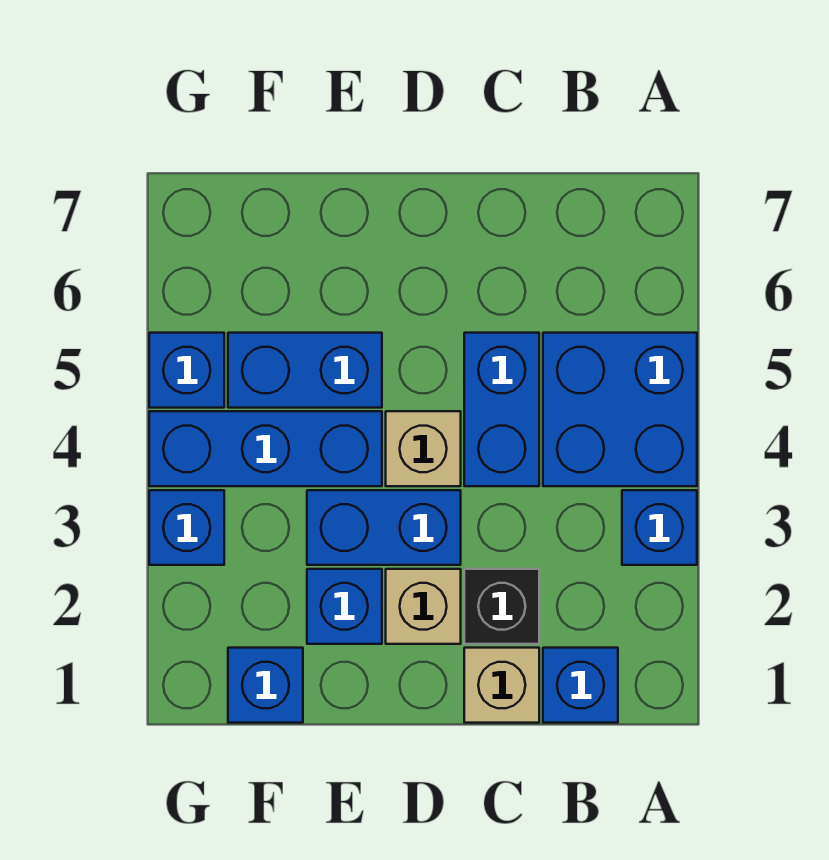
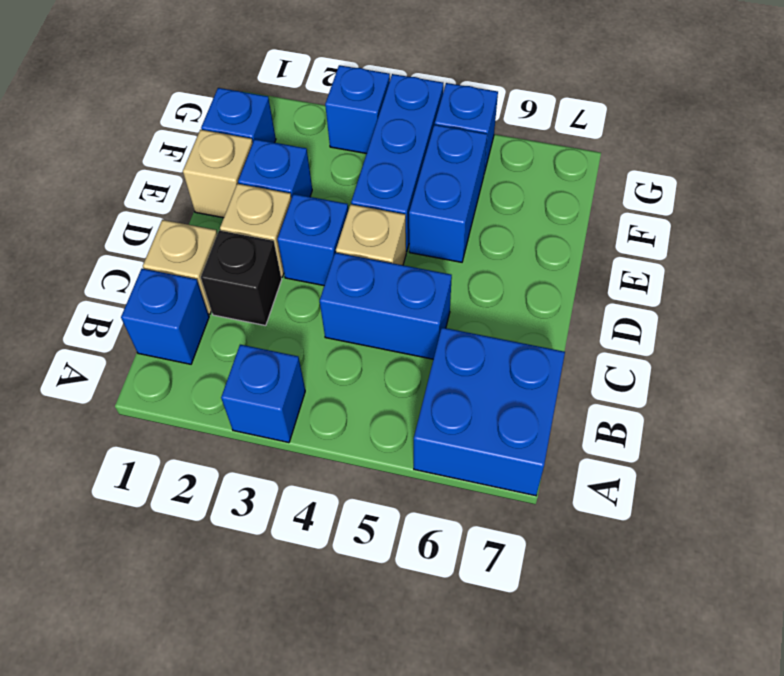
blue 2x2 brick [543,333,697,486] -> blue 2x2 brick moved to [414,328,565,496]
blue 1x2 brick [307,490,461,565] -> blue 1x1 brick [277,194,348,285]
none -> tan 1x1 brick [183,130,253,218]

